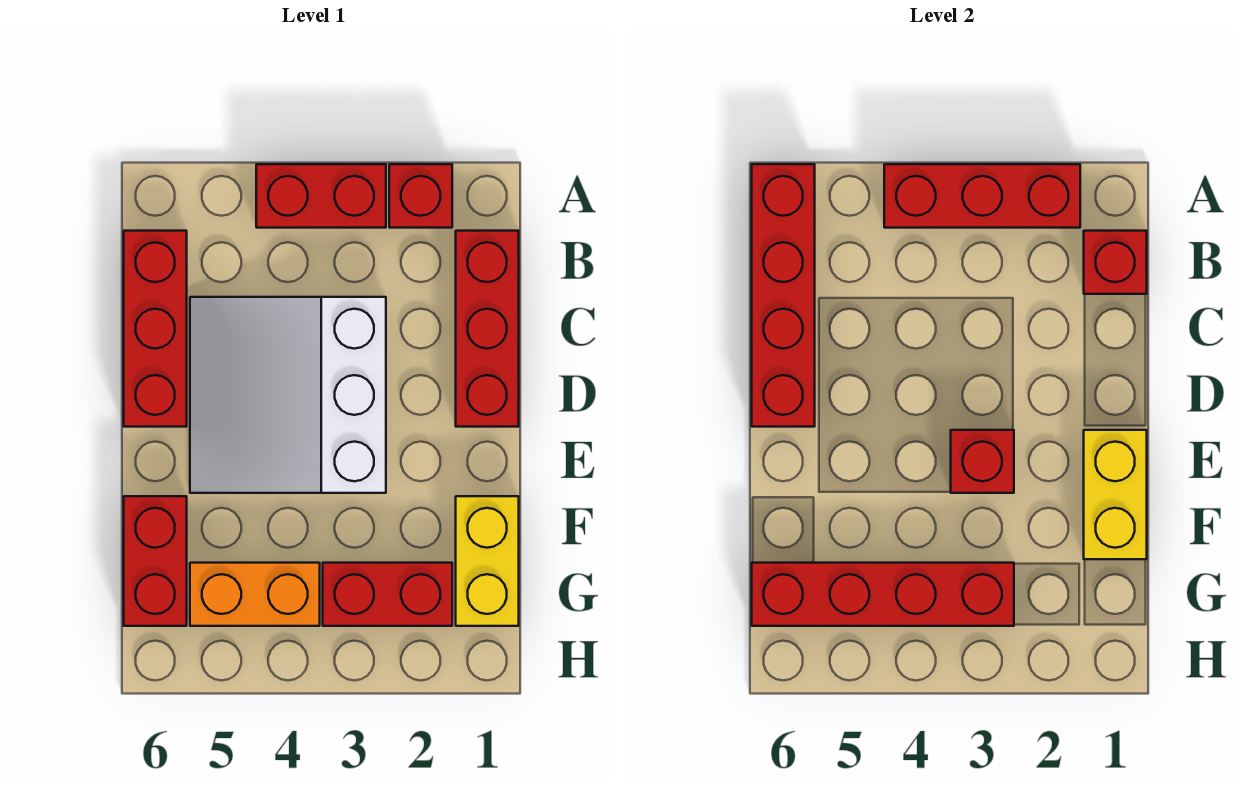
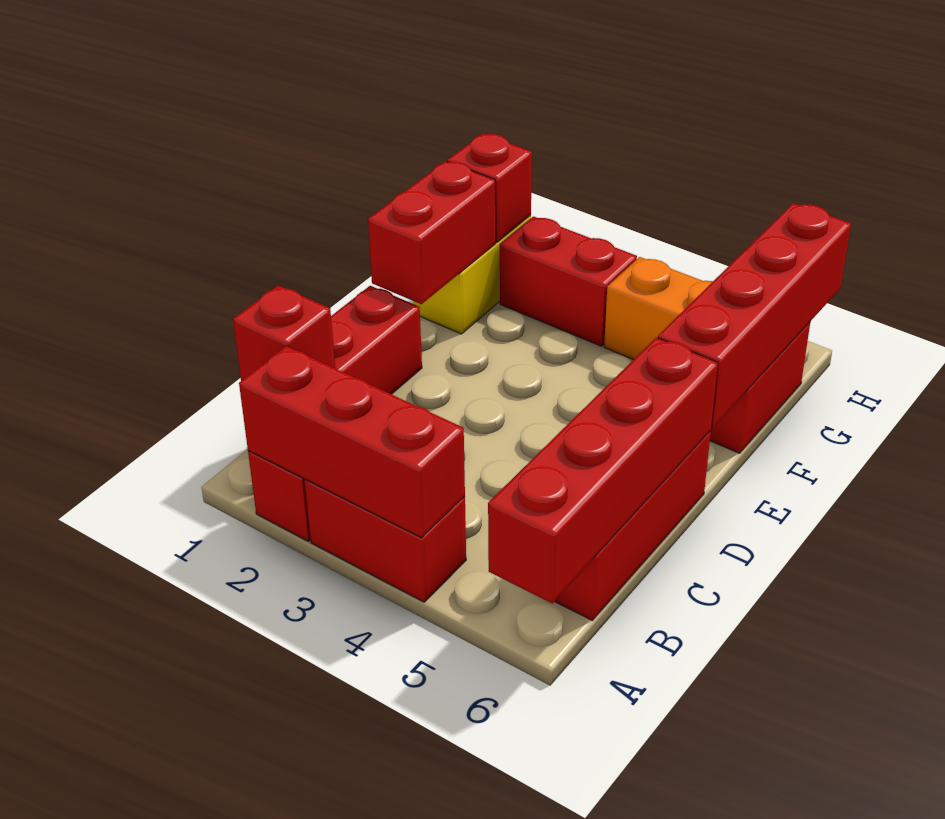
white 3x3 slope [190,297,386,493] -> none
yellow 1x2 brick [1084,430,1147,559] -> red 1x2 brick [368,161,496,304]
red 1x1 brick [951,430,1014,493] -> red 1x1 brick moved to [447,134,532,242]
red 1x4 brick [752,563,1014,626] -> red 1x4 brick turned to [658,203,851,428]

